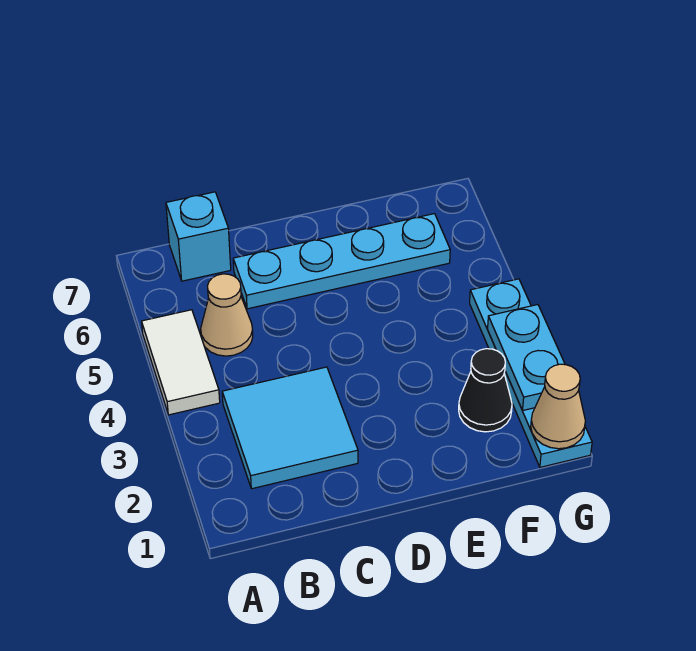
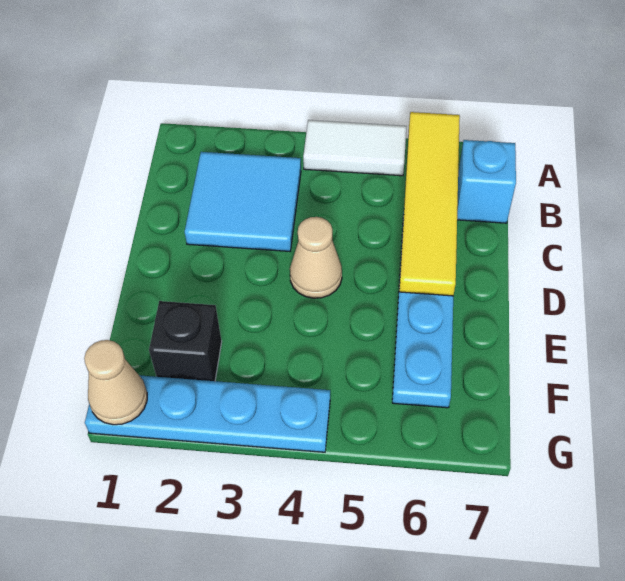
none -> yellow 1x4 tile [399,112,460,296]
tan 1x1 cone [201,274,253,356] -> tan 1x1 cone moved to [290,217,342,298]
black 1x1 cone [459,349,512,432] -> black 1x1 brick [149,301,222,381]
cyan 1x2 plate [488,305,565,410] -> none

